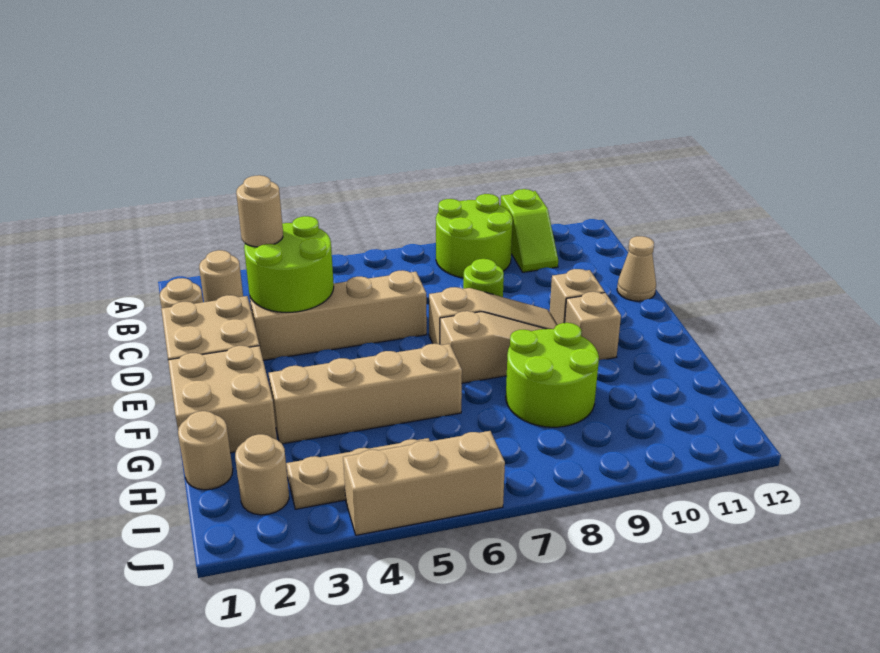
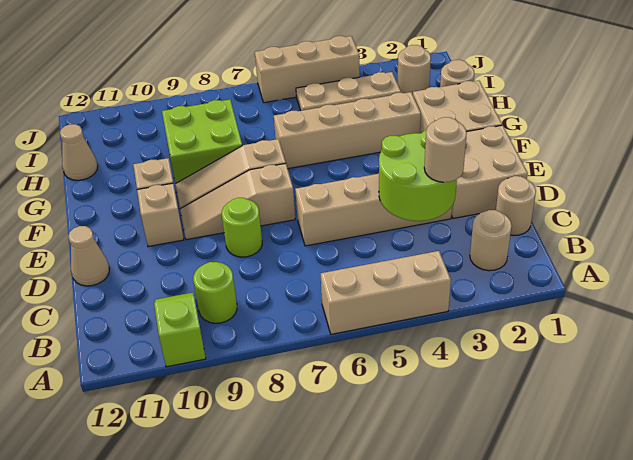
none -> tan 1x3 brick [321,251,451,334]
lime 2x2 round brick [436,194,513,278] -> lime 1x1 round brick [193,262,237,323]
lime 2x2 round brick [506,323,599,427] -> lime 2x2 brick [162,100,242,184]
none -> tan 1x1 cone [60,124,98,180]

